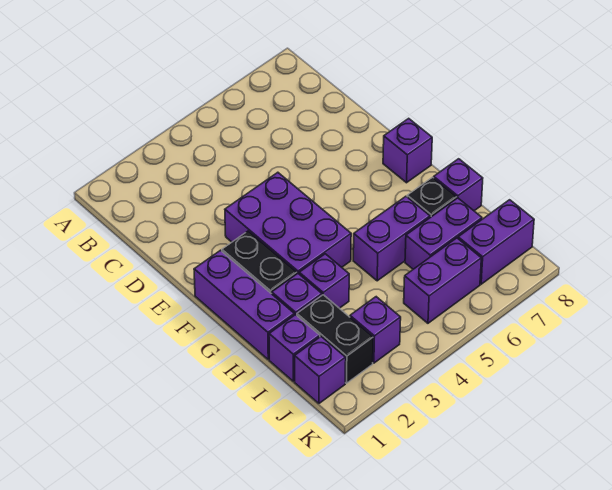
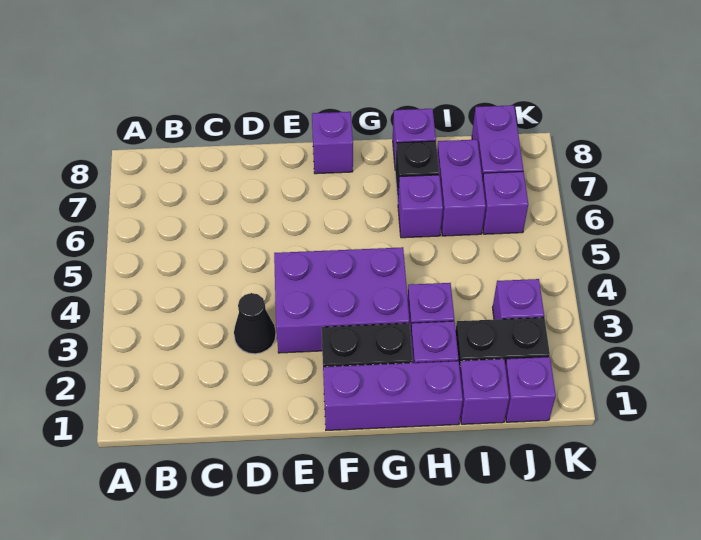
none -> black 1x1 cone [234,293,276,354]
purple 1x2 brick [353,196,430,281] -> purple 1x1 brick [398,175,443,238]
purple 1x2 brick [404,238,481,323] -> purple 1x1 brick [483,171,528,234]

